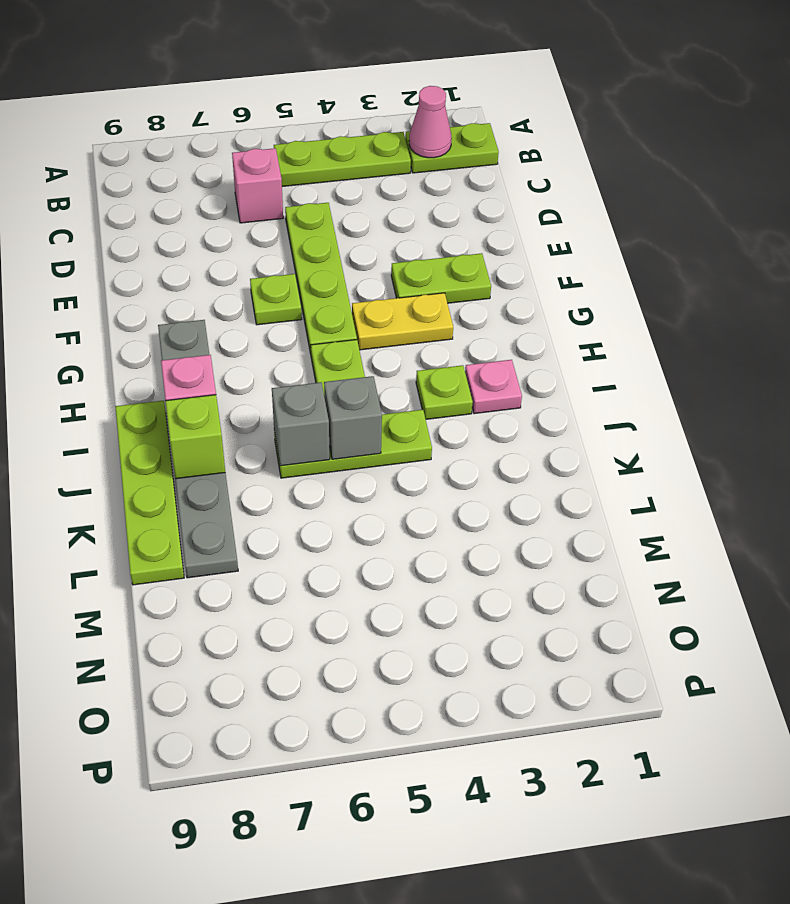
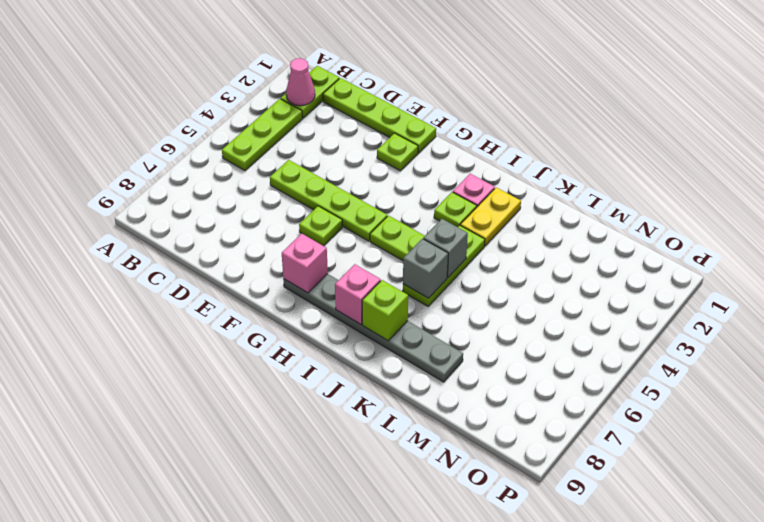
pink 1x1 brick [232,148,283,223] -> pink 1x1 brick moved to [282,234,328,293]
lime 1x2 plate [391,253,491,303] -> lime 1x1 plate [377,133,418,171]
yellow 1x2 plate [352,293,453,350] -> yellow 1x2 plate moved to [460,187,521,246]
lime 1x4 plate [115,401,184,585] -> lime 1x4 plate moved to [323,78,436,153]

